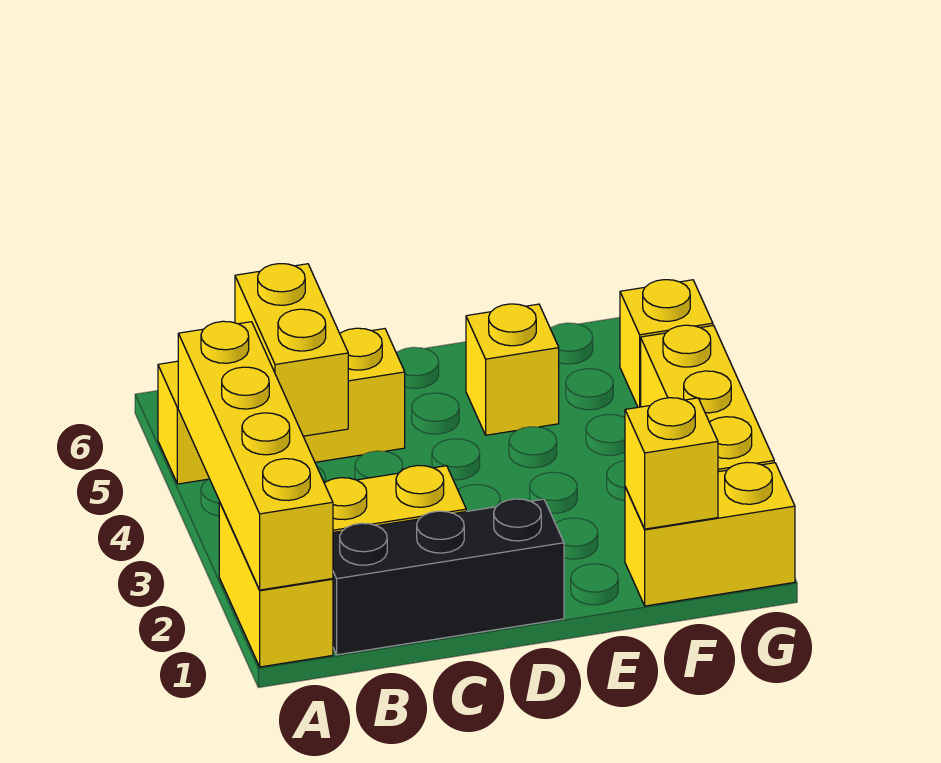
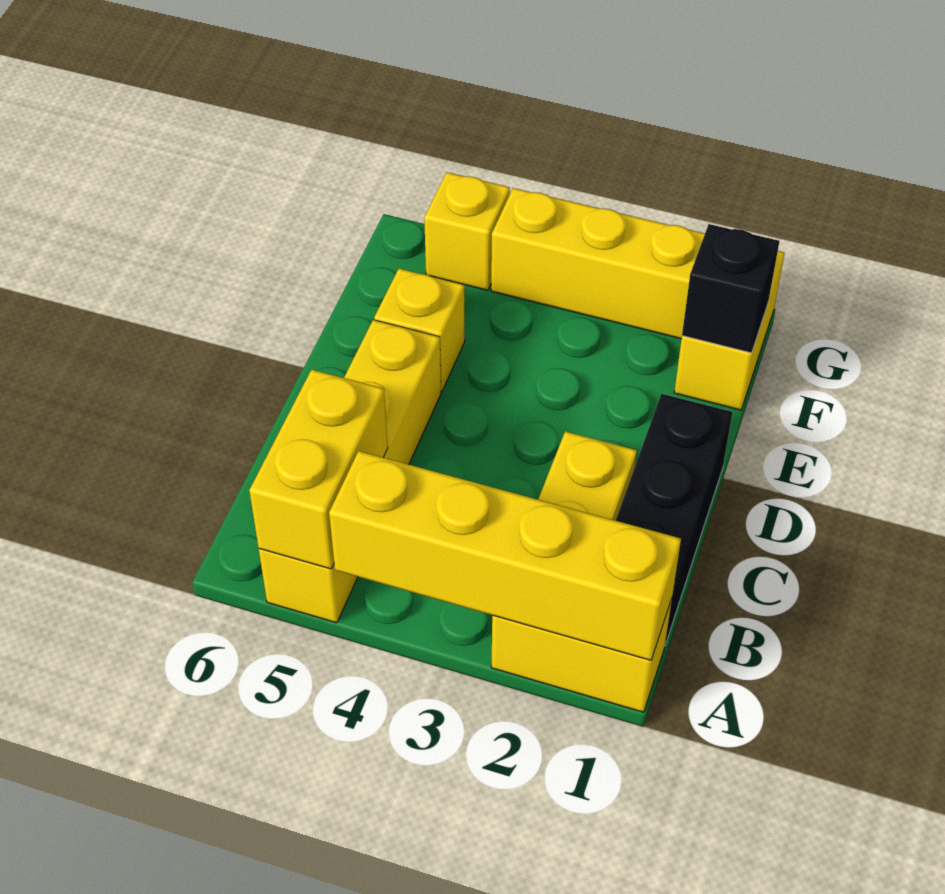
yellow 1x3 brick [158,328,405,484] -> yellow 1x4 brick [259,320,441,623]
yellow 1x2 brick [235,264,348,436] -> yellow 1x2 brick turned to [249,370,388,569]
yellow 1x1 brick [625,398,718,529] -> black 1x1 brick [682,224,779,353]

